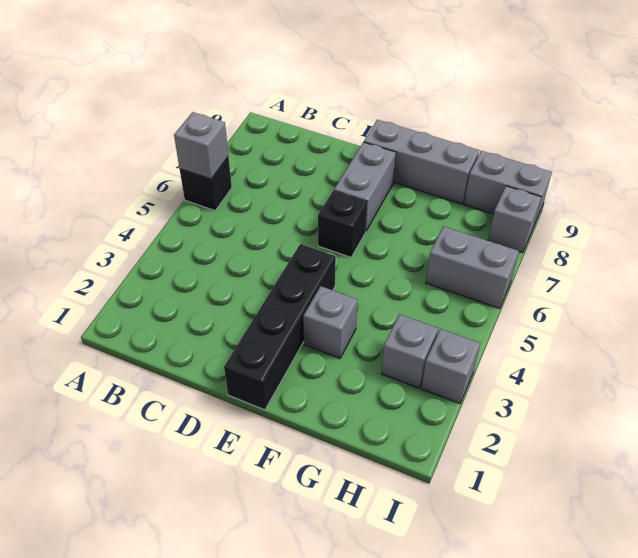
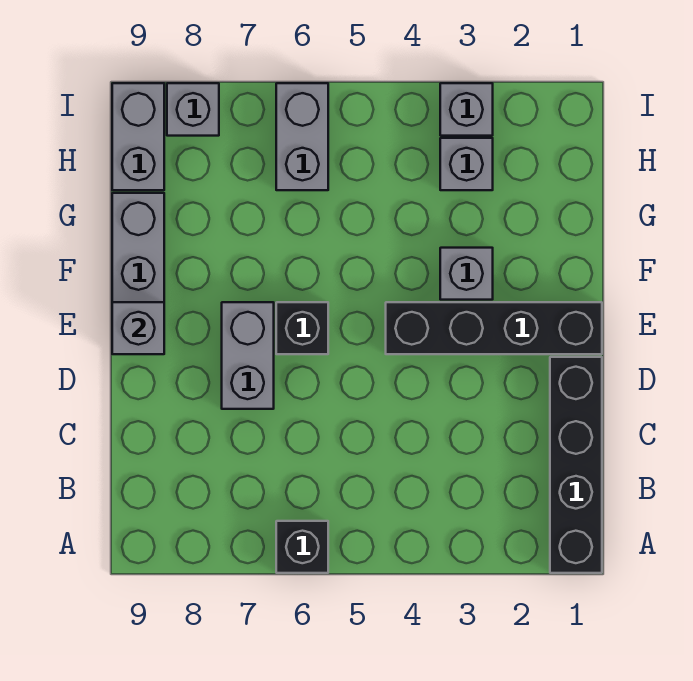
none -> black 1x4 brick [550,357,602,573]
grey 1x1 brick [174,112,228,179] -> grey 1x1 brick moved to [112,302,164,354]
grey 1x2 brick [334,142,396,231] -> grey 1x2 brick turned to [222,302,274,409]

